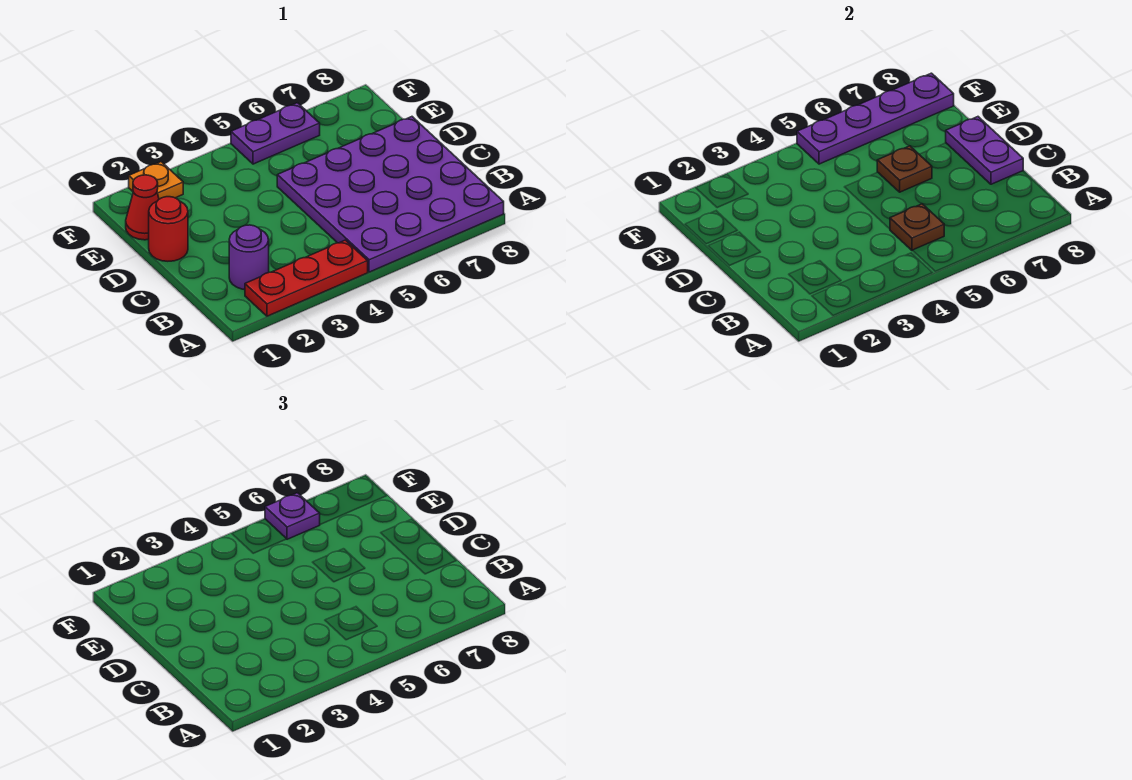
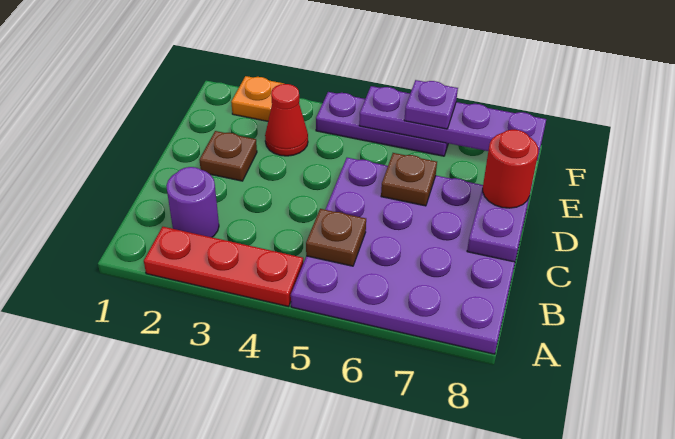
red 1x1 round brick [149,197,188,261] -> red 1x1 round brick moved to [483,130,538,208]
none -> brown 1x1 plate [199,131,257,181]
red 1x1 cone [126,175,159,240] -> red 1x1 cone moved to [265,84,308,156]
purple 1x2 plate [231,103,320,164] -> purple 1x3 plate [316,92,448,156]

